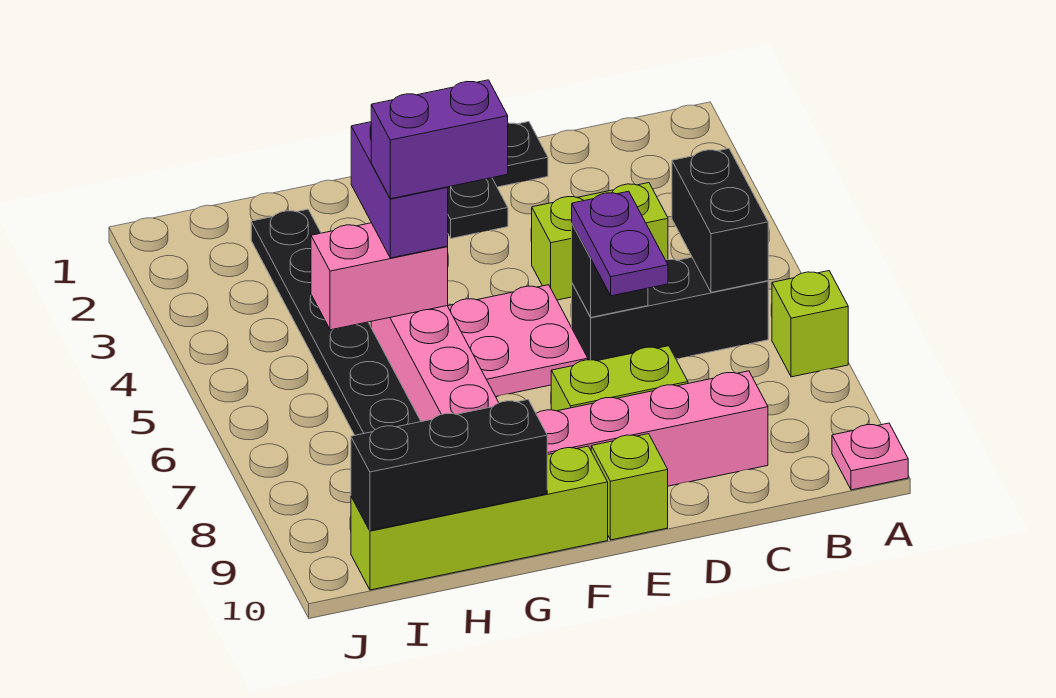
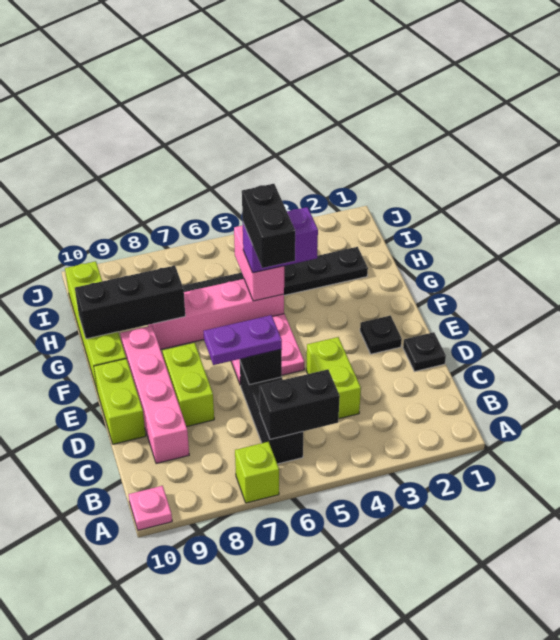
lime 1x1 brick [591,434,668,540] -> lime 1x2 brick [94,359,146,444]
purple 1x2 brick [371,80,508,199] -> black 1x2 brick [242,184,295,268]
black 1x3 brick [351,400,547,531] -> black 1x3 brick turned to [75,266,185,339]

